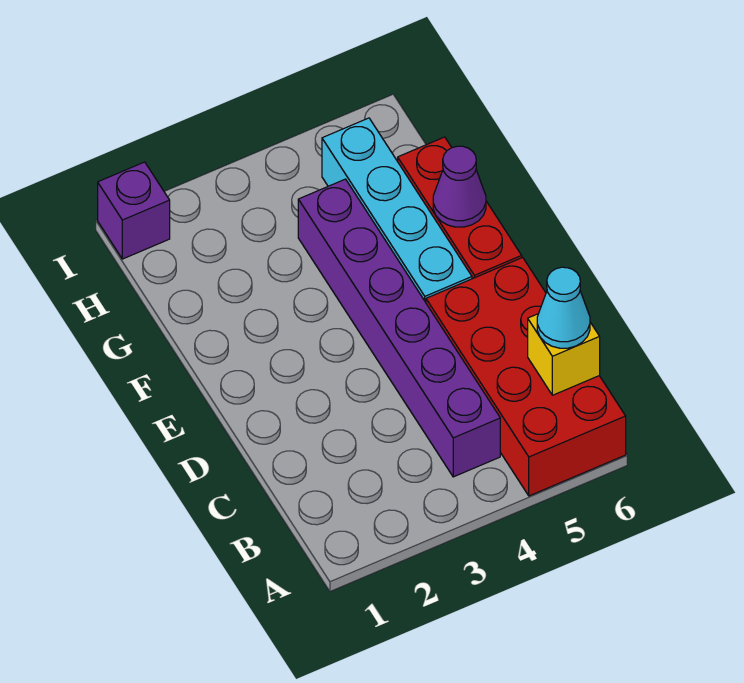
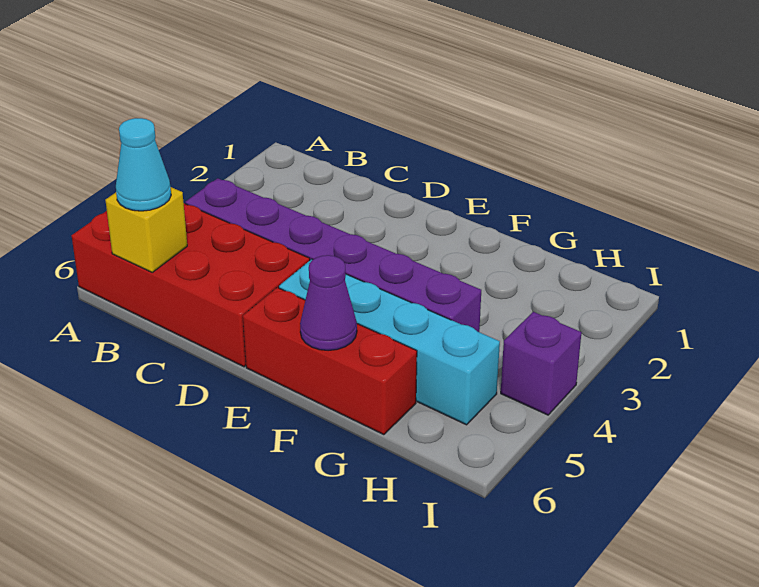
purple 1x1 brick [98,162,170,259] -> purple 1x1 brick moved to [501,312,581,415]

